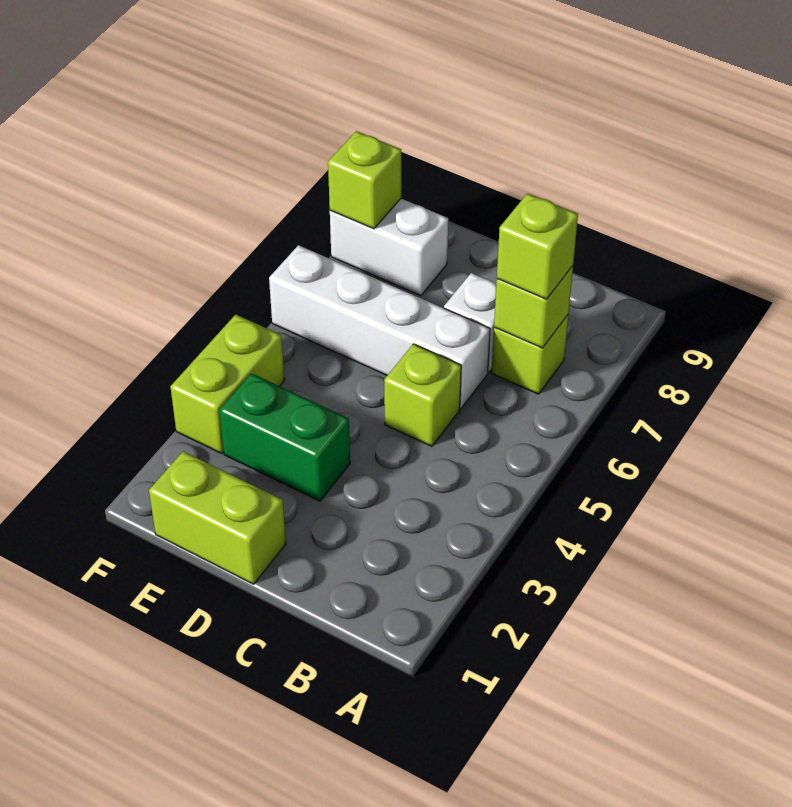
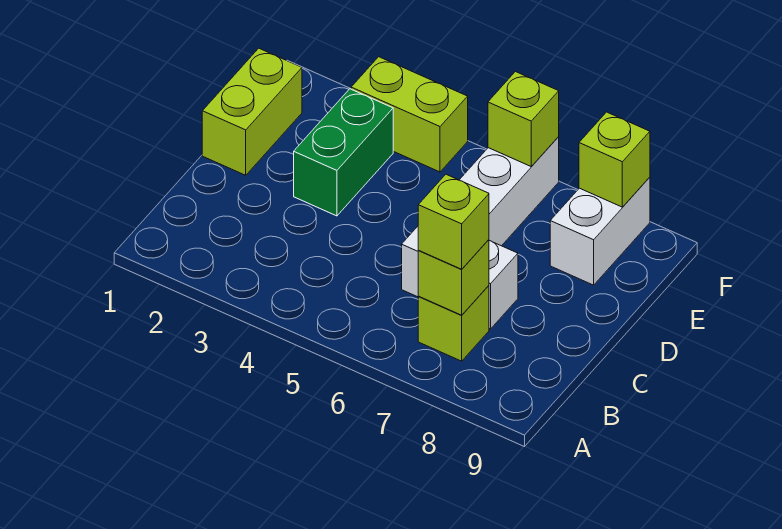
lime 1x1 brick [384,344,461,446] -> lime 1x1 brick moved to [488,72,559,167]

